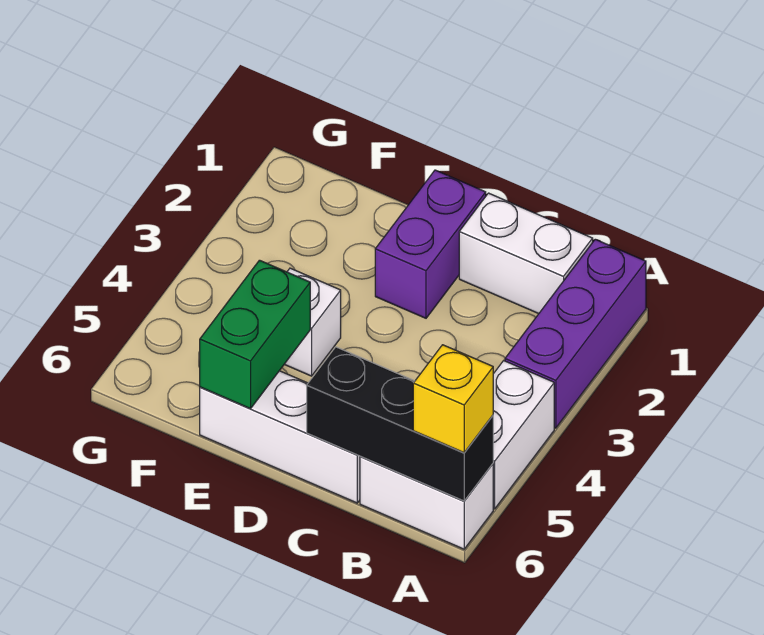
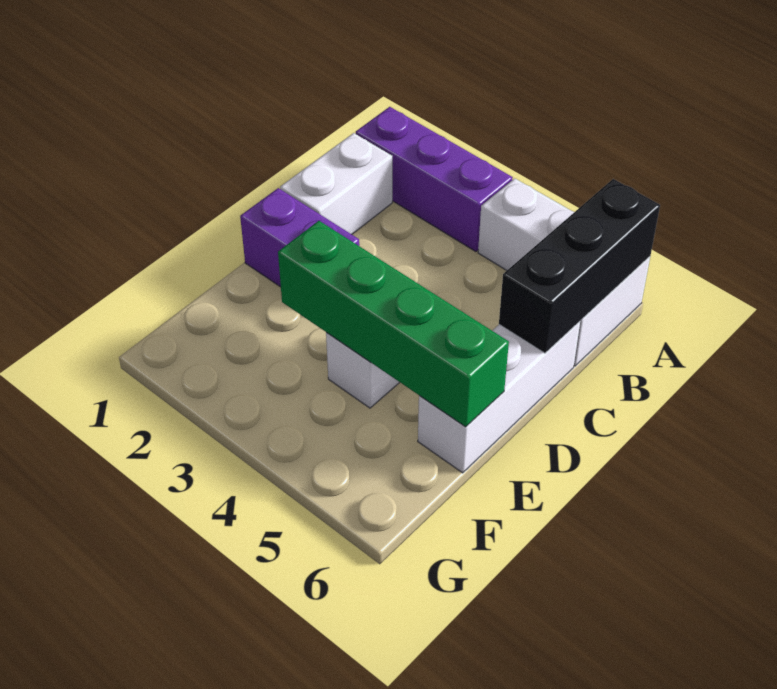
yellow 1x1 brick [413,345,493,453] -> none
green 1x2 brick [200,260,310,409] -> green 1x4 brick [278,221,509,427]

